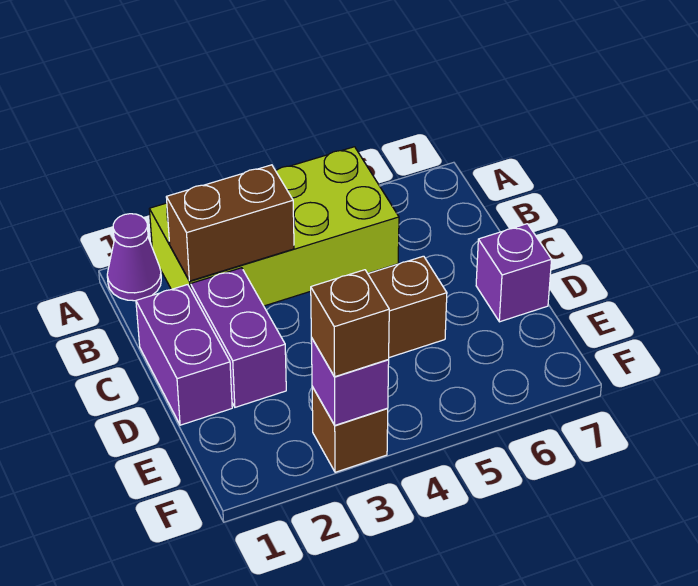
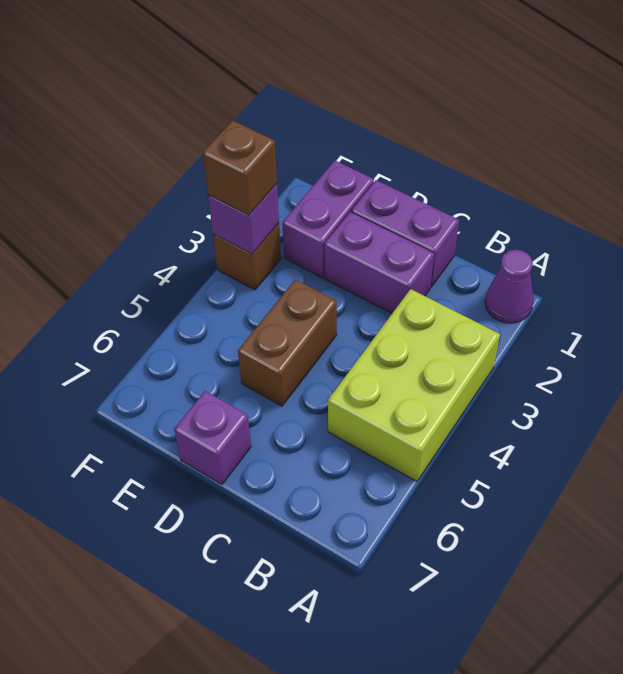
lime 2x4 brick [149,147,399,306] -> lime 2x3 brick [328,289,500,481]
brown 1x2 brick [166,165,294,281] -> none
none -> purple 1x2 brick [282,161,374,278]

